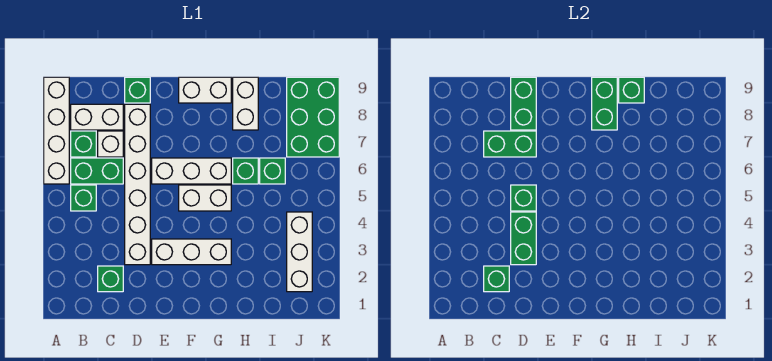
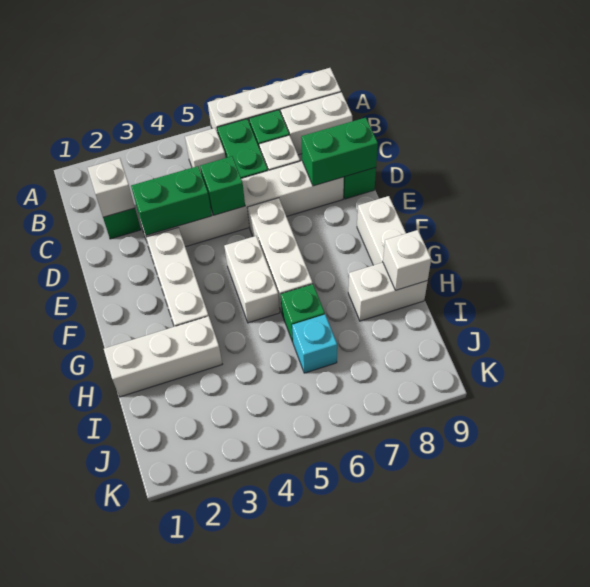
green 1x1 brick [71,185,96,211] -> white 1x1 brick [185,128,226,172]
white 1x2 brick [71,104,123,130] -> white 1x2 brick turned to [281,92,352,155]
green 1x1 brick [484,266,509,292] -> white 1x1 brick [88,158,135,217]
green 1x2 brick [484,131,536,157] -> none
green 1x2 brick [592,77,617,130] -> none
green 1x1 brick [619,77,644,103] -> white 1x1 brick [383,230,431,290]
green 1x1 brick [260,158,285,184] -> cyan 1x1 brick [292,315,337,373]
white 1x3 brick [287,212,312,292] -> white 1x3 brick moved to [104,316,222,397]
green 2x3 brick [287,77,339,157] -> none

